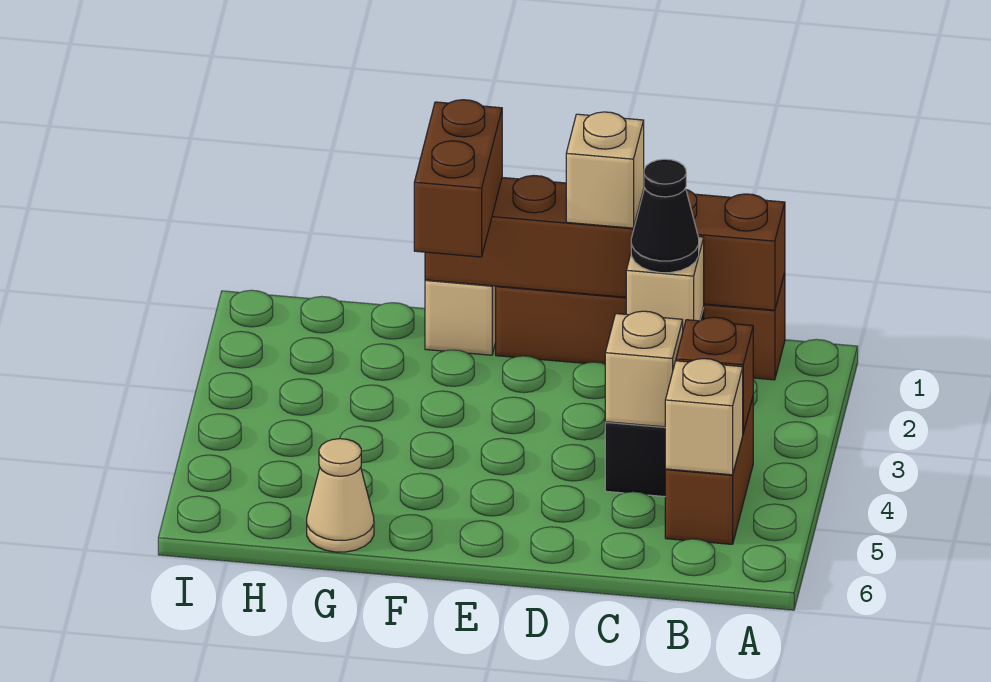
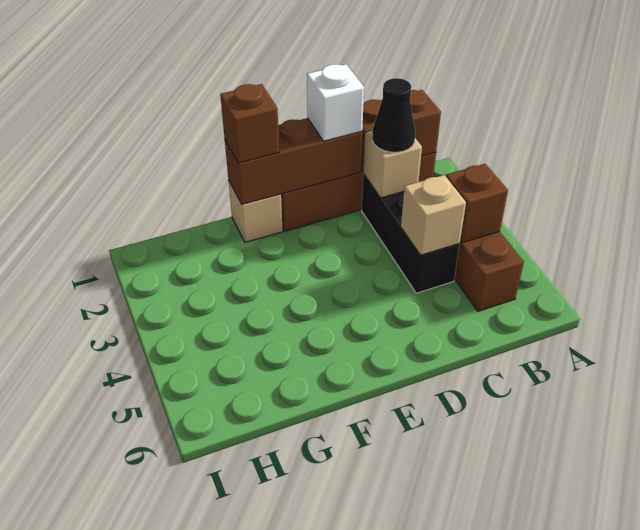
tan 1x1 brick [665,359,743,475] -> none
tan 1x1 brick [566,112,644,228] -> white 1x1 brick [307,64,364,141]
brown 1x2 brick [414,100,502,257] -> brown 1x1 brick [220,84,279,163]
tan 1x1 cone [307,439,374,552] -> none

